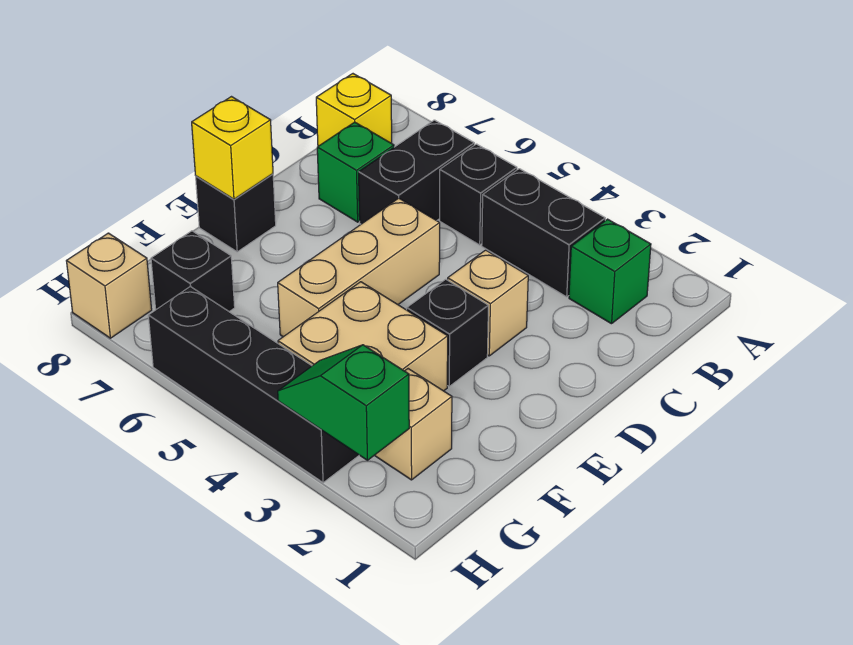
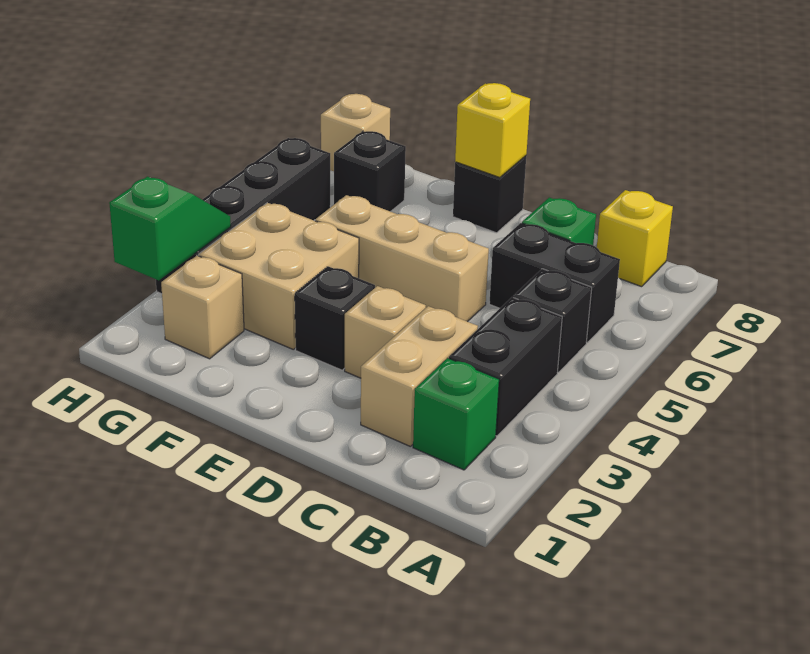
none -> tan 1x2 brick [361,306,478,446]

